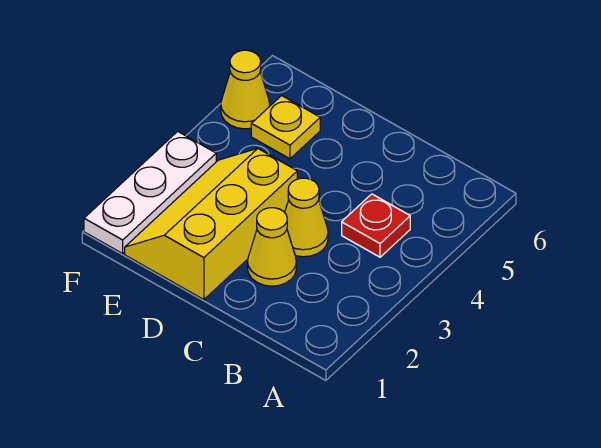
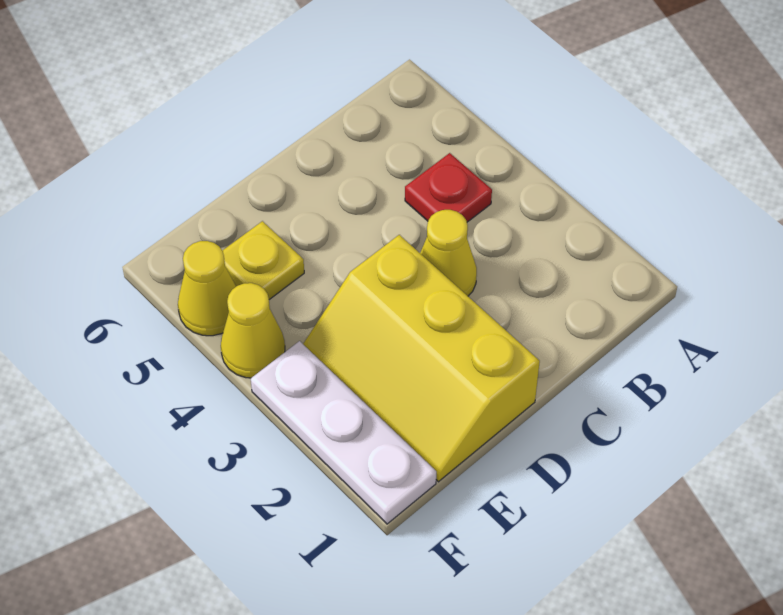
yellow 1x1 cone [247,208,296,286] -> yellow 1x1 cone moved to [221,283,285,378]

